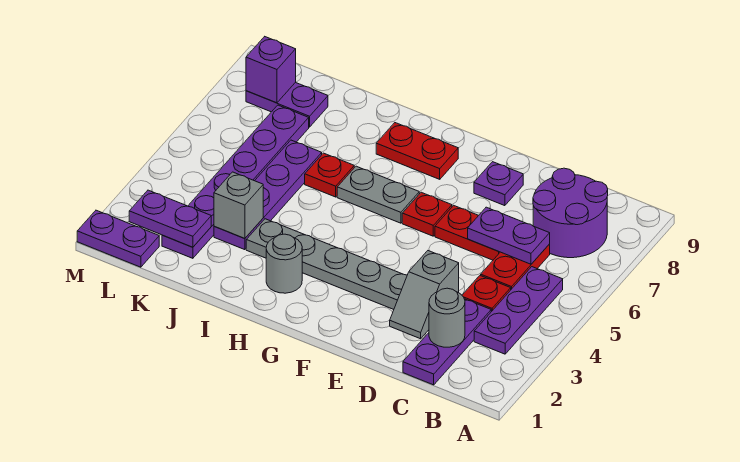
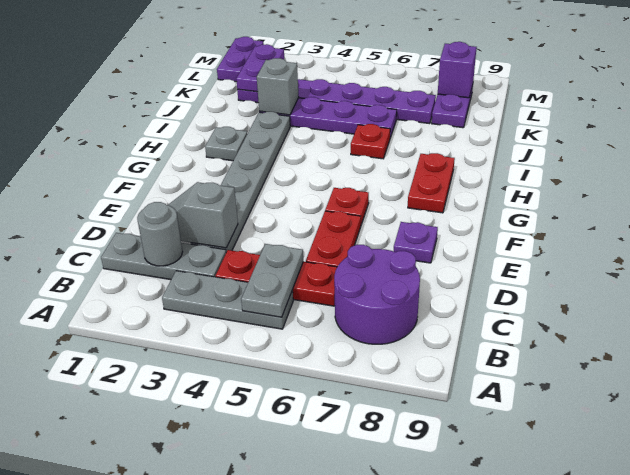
purple 1x3 plate [474,267,563,354] -> grey 1x3 plate [162,271,293,329]
purple 1x3 plate [403,299,491,385] -> grey 1x3 plate [101,233,226,280]
purple 1x2 plate [468,207,550,264] -> none
grey 1x2 plate [337,166,419,223] -> grey 1x2 plate moved to [241,244,303,317]
grey 1x1 round brick [266,234,302,293] -> grey 1x1 plate [205,127,247,161]

